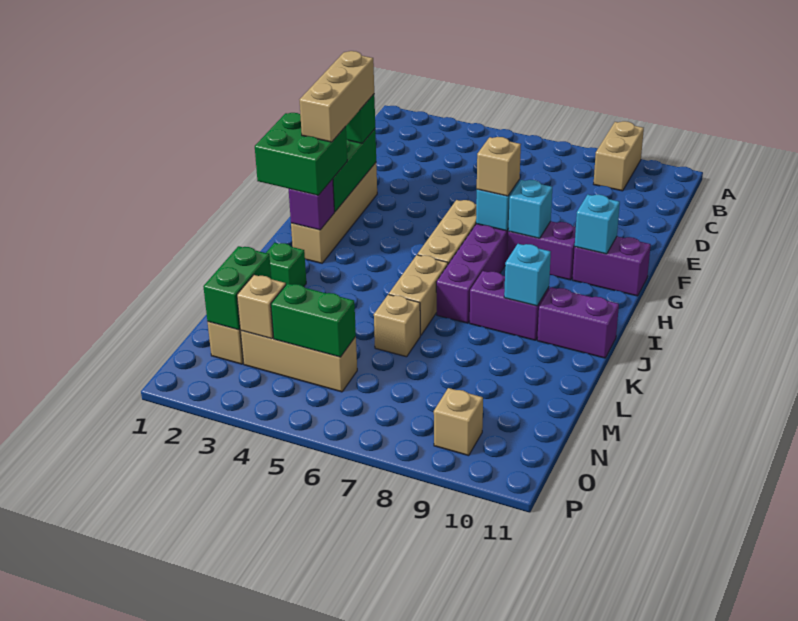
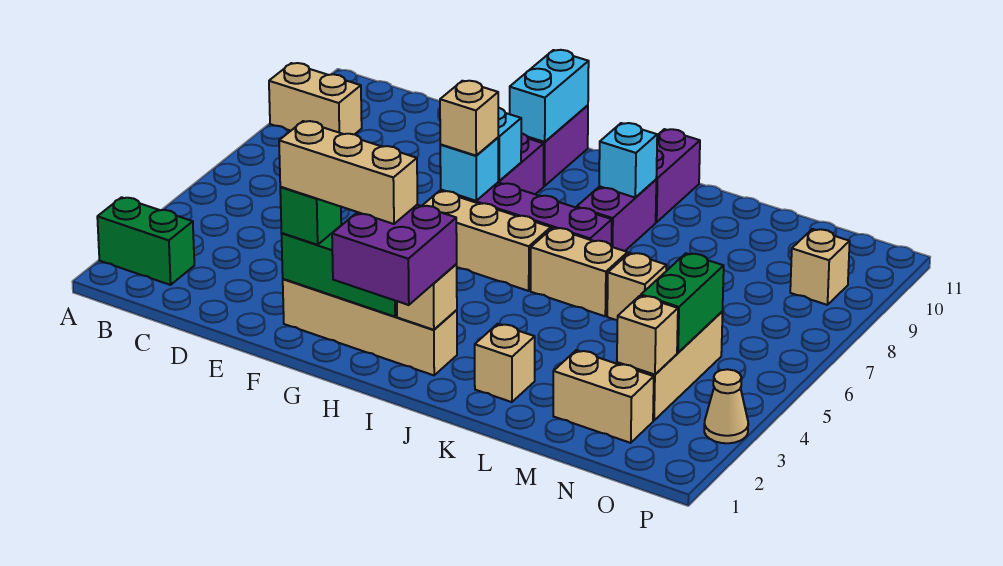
cyan 1x1 brick [575,195,620,254] -> cyan 1x2 brick [510,50,589,142]
green 2x2 brick [255,113,347,195] -> purple 2x2 brick [332,205,457,305]
purple 1x1 brick [289,179,334,230] -> tan 1x1 brick [397,264,457,330]
green 1x1 brick [266,243,306,286] -> tan 1x1 brick [475,324,535,402]
green 1x2 brick [203,246,271,330] -> green 1x2 brick moved to [97,197,194,285]
none -> tan 1x1 cone [704,369,748,443]

